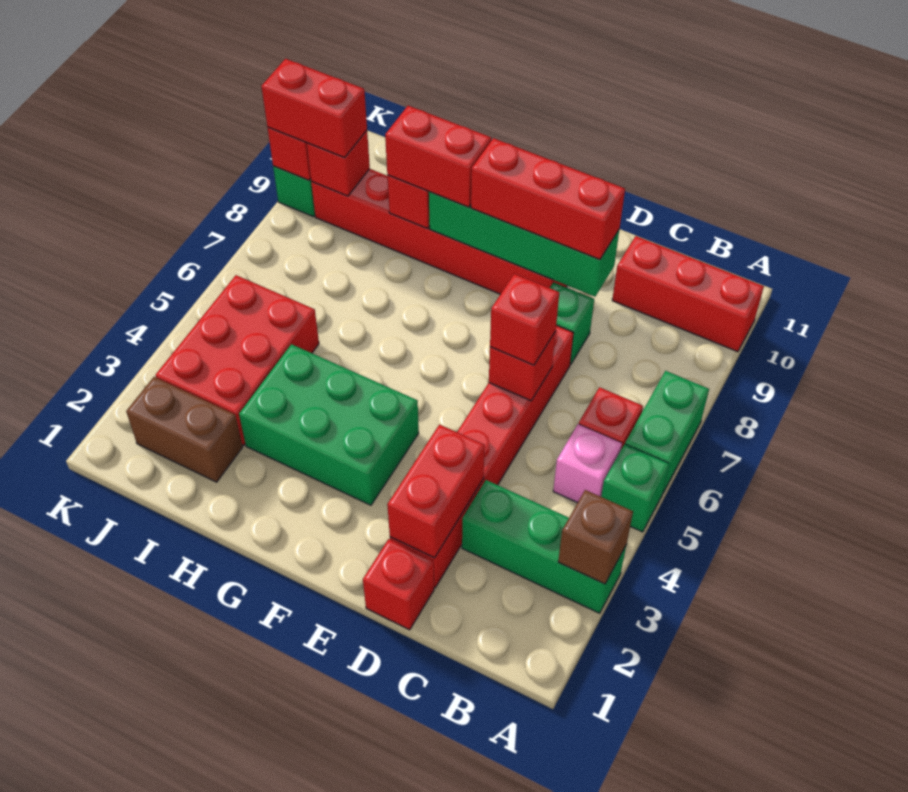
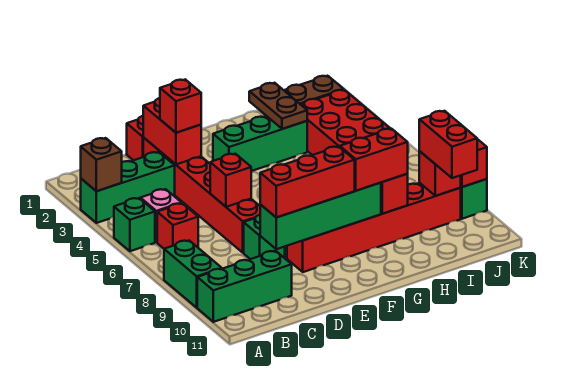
green 1x2 brick [625,371,709,493] -> green 1x2 brick moved to [164,241,222,308]
red 1x3 brick [612,236,764,352] -> green 1x3 brick [197,251,292,322]
red 1x1 brick [490,274,559,365] -> red 1x1 brick moved to [160,79,201,133]
green 2x3 brick [239,344,419,505] -> green 1x3 brick [213,116,307,171]
none -> brown 1x2 plate [249,83,307,129]
red 1x2 brick [261,59,367,158] -> red 1x2 brick turned to [419,111,477,178]

